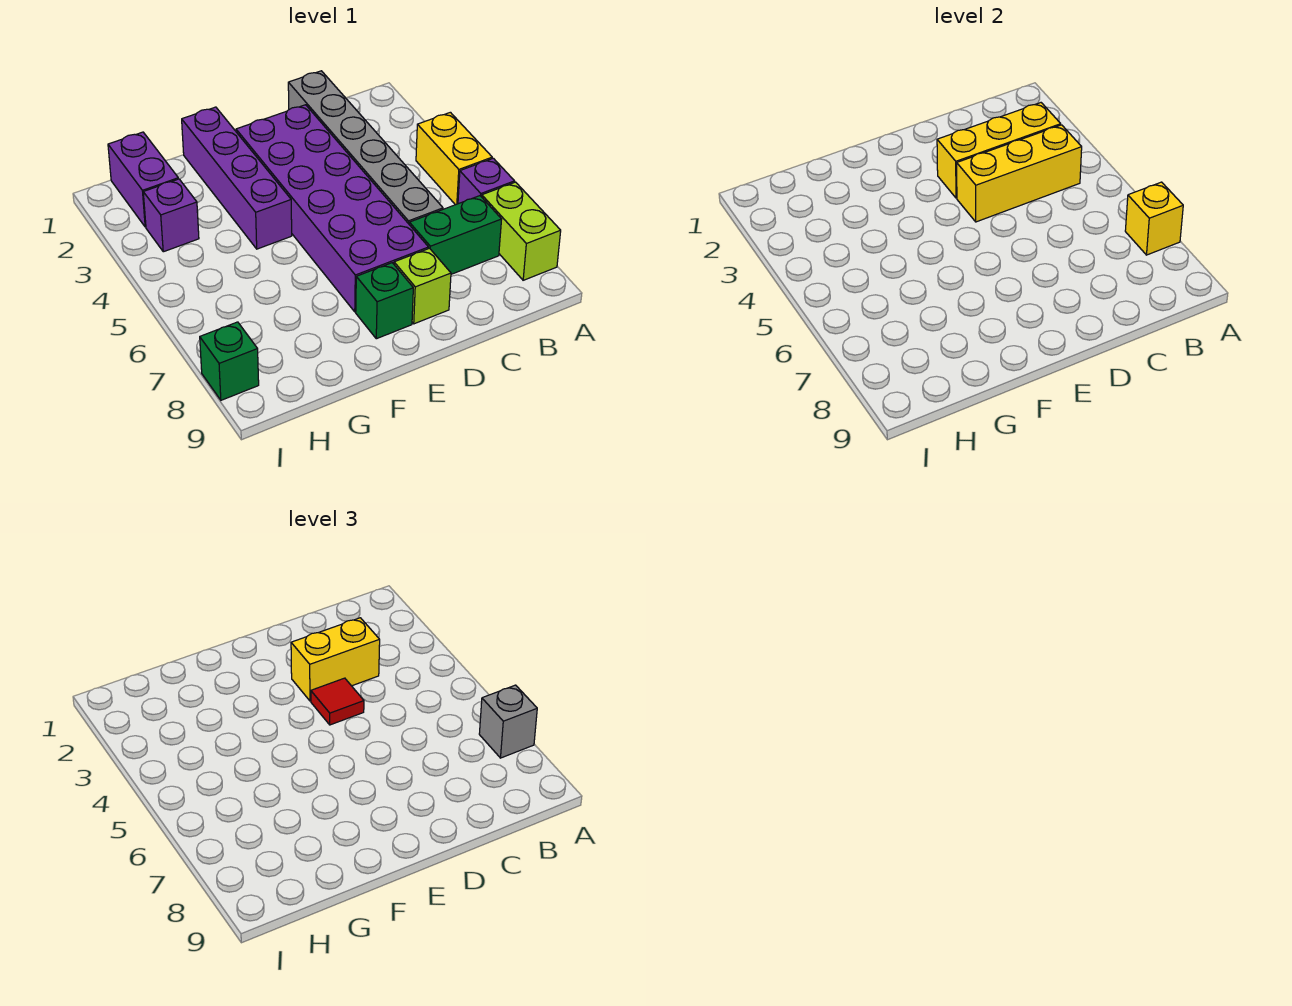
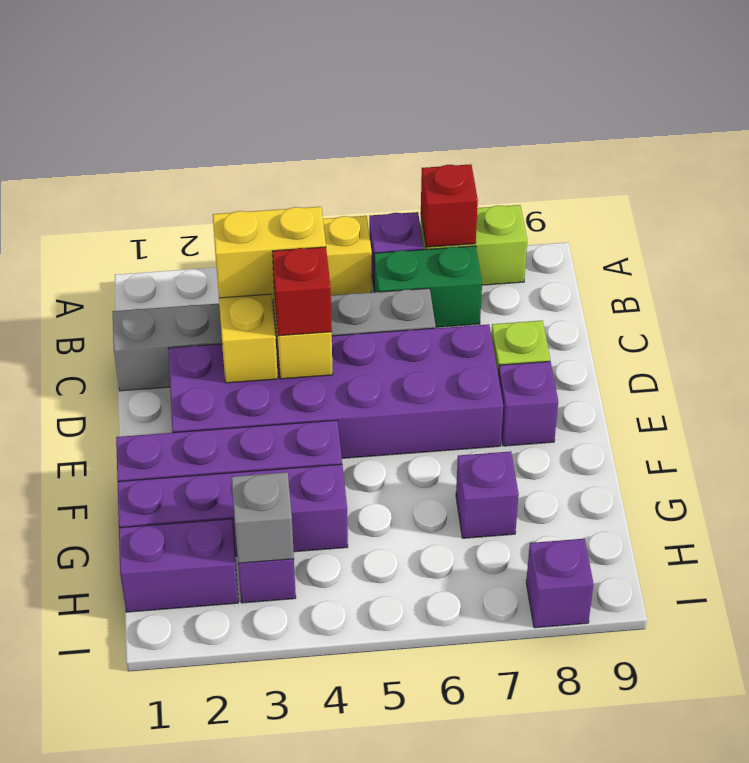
yellow 1x1 brick [1125,182,1183,255] -> red 1x1 brick [421,164,478,247]
grey 1x1 brick [479,685,537,758] -> grey 1x1 brick moved to [232,472,294,563]
green 1x2 brick [409,196,502,274] -> green 1x2 brick turned to [374,246,482,327]
yellow 1x2 brick [291,618,380,701] -> yellow 1x2 brick turned to [213,207,326,298]
red 1x1 tile [311,678,364,725] -> red 1x1 brick [272,247,332,336]
green 1x1 brick [356,263,413,339] -> purple 1x1 brick [498,361,558,446]
none -> purple 1x4 brick [118,464,348,556]
none -> purple 1x1 brick [456,451,519,538]
green 1x1 brick [200,322,259,400] -> purple 1x1 brick [526,539,594,628]

